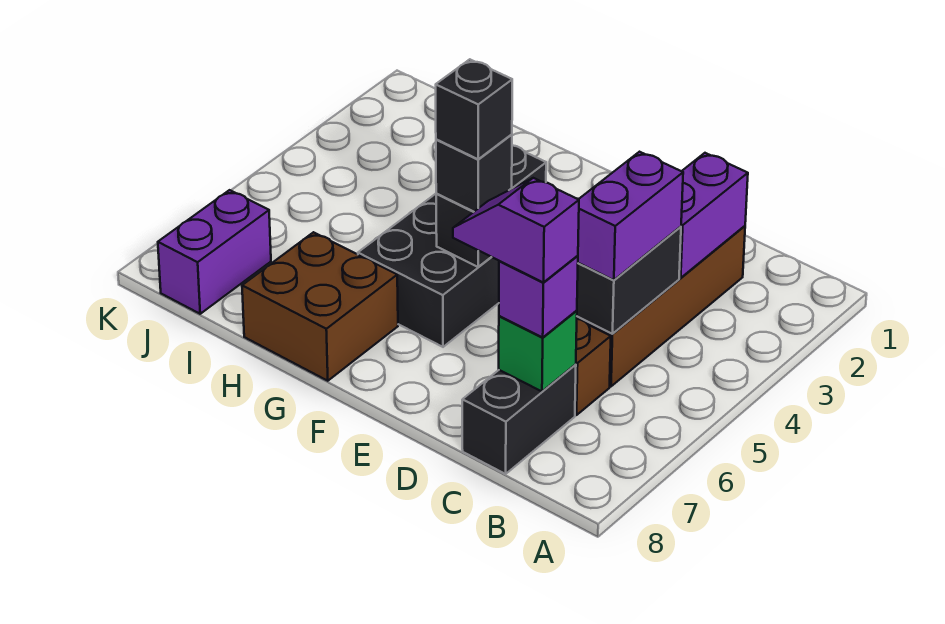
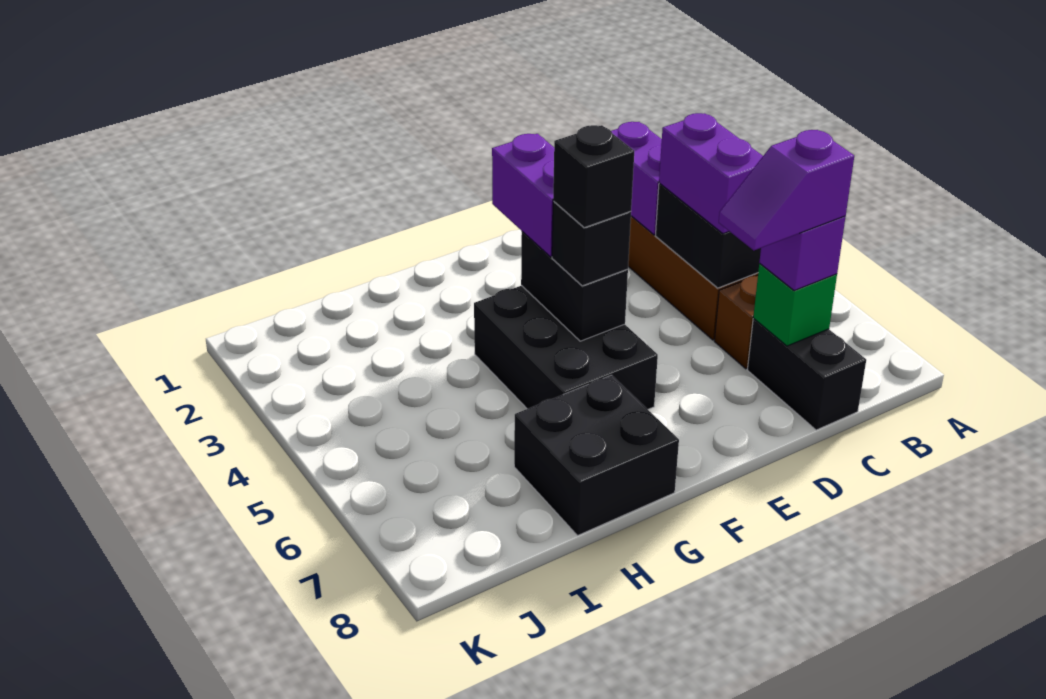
brown 2x2 brick [242,232,398,381] -> black 2x2 brick [514,375,679,536]
purple 1x2 brick [158,190,271,314] -> purple 1x2 brick moved to [492,134,554,257]

